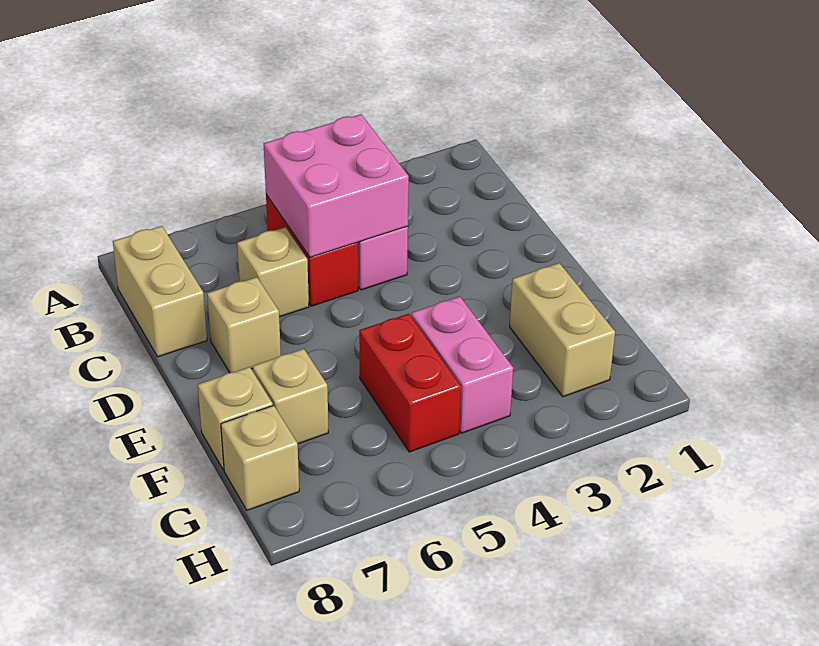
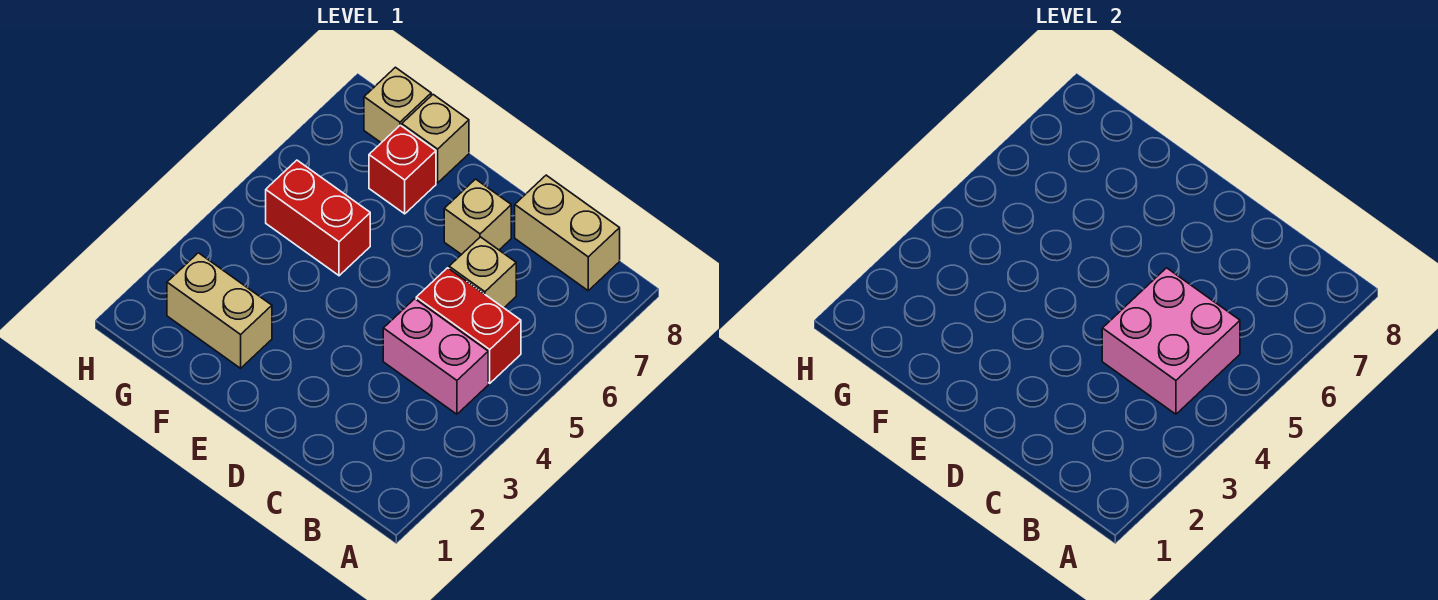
pink 1x2 brick [411,296,513,433] -> none
tan 1x1 brick [253,349,328,444] -> red 1x1 brick [369,125,436,214]

